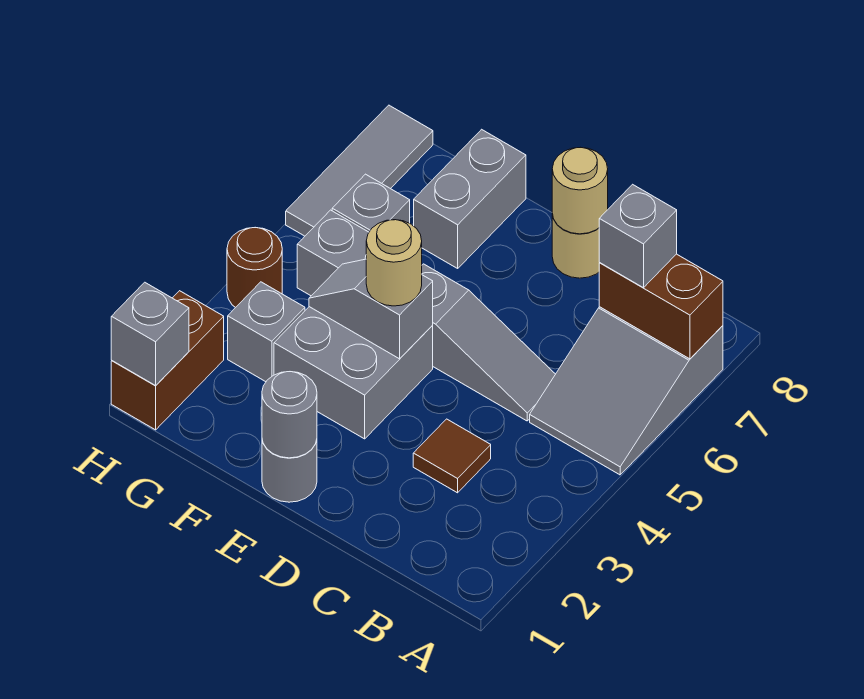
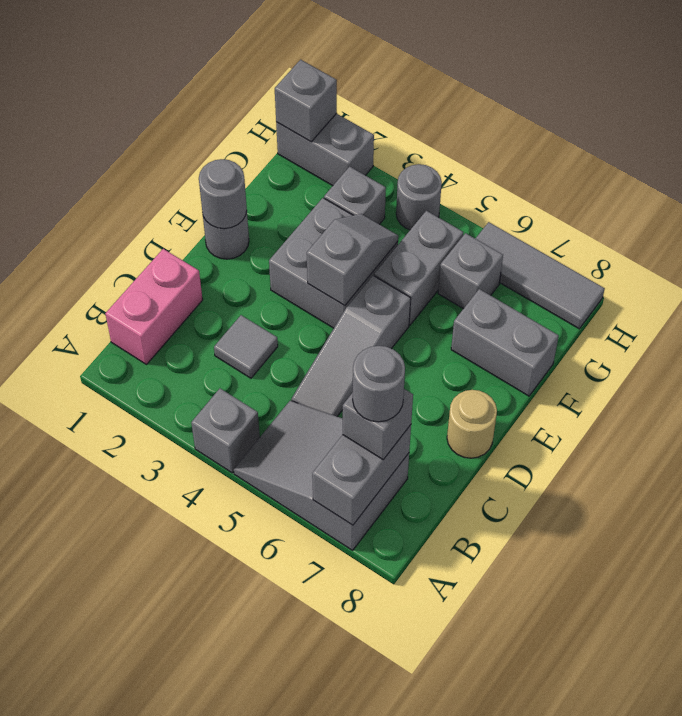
none -> grey 1x1 brick [191,389,260,473]
brown 1x2 brick [599,254,723,359] -> grey 1x2 brick [312,425,411,525]
none -> pink 1x2 brick [105,249,203,364]
none -> grey 1x1 round brick [353,346,405,422]
brown 1x1 tile [413,419,491,493] -> grey 1x1 tile [214,315,278,378]
tan 1x1 round brick [552,147,608,234] -> none
tan 1x1 round brick [366,220,422,306] -> none
brown 1x2 brick [111,291,224,430] -> grey 1x2 brick [276,113,374,186]
brown 1x1 round brick [227,228,282,308] -> grey 1x1 round brick [396,164,442,230]

